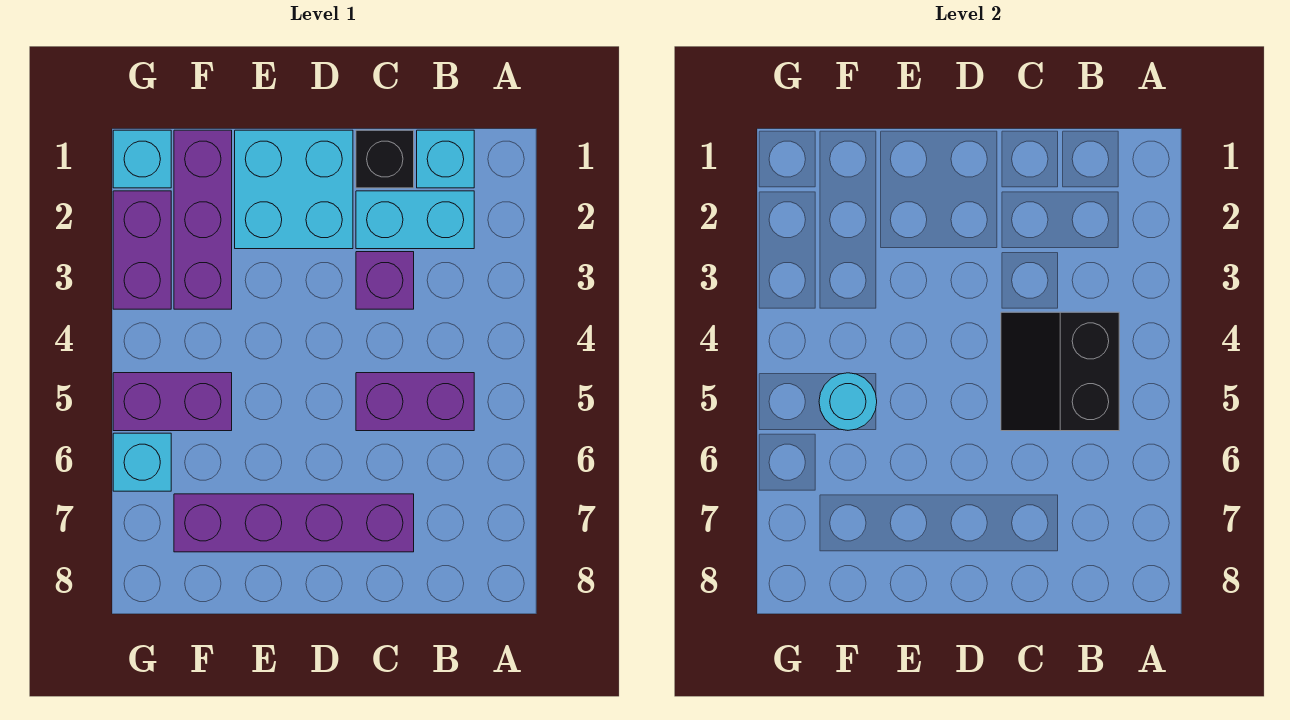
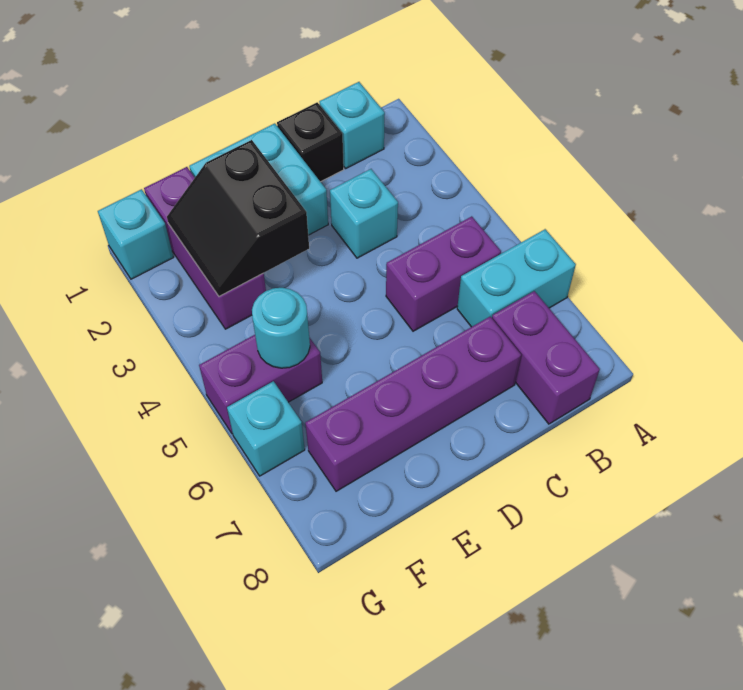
cyan 1x2 brick [356,191,474,249] -> cyan 1x2 brick moved to [457,229,576,327]
black 2x2 slope [1001,312,1119,431] -> black 2x2 slope moved to [167,140,309,297]
purple 1x1 brick [356,252,414,309] -> cyan 1x1 brick [330,169,398,258]
purple 1x2 brick [113,191,171,309] -> purple 1x2 brick moved to [492,291,600,424]

